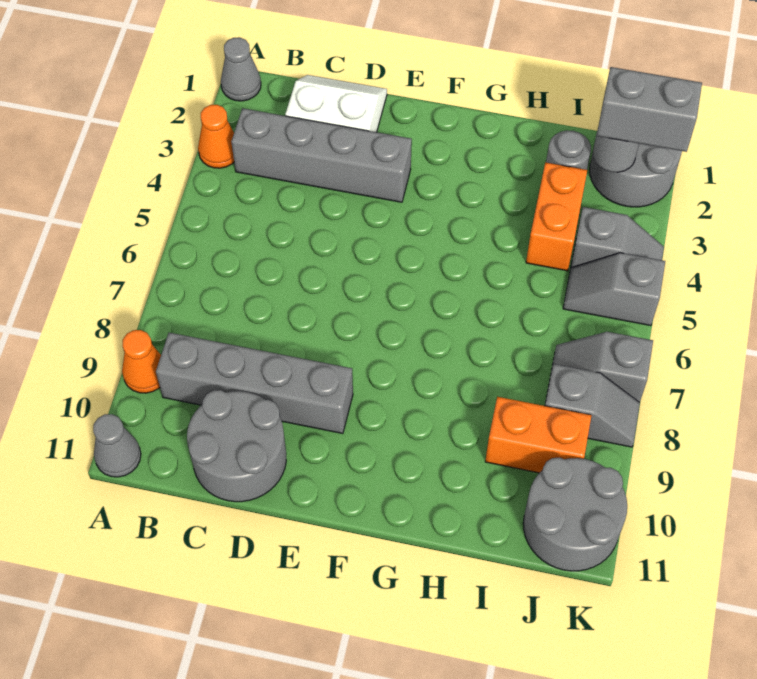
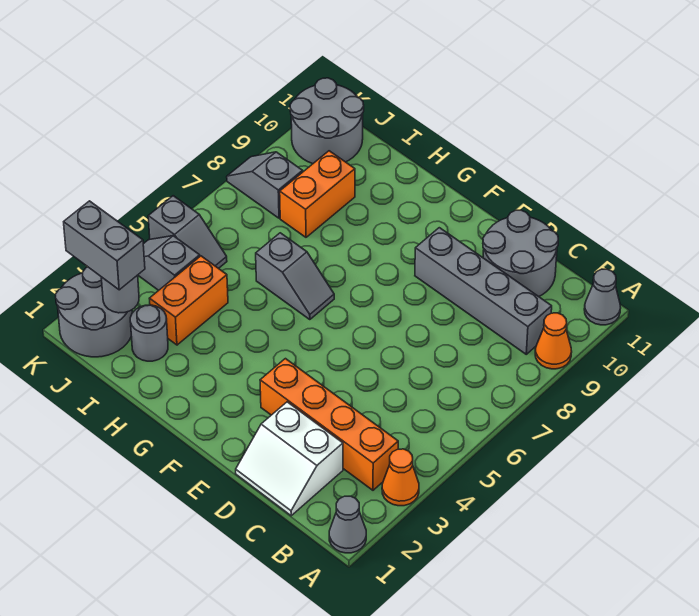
grey 1x4 brick [231,108,412,202] -> orange 1x4 brick [260,359,398,490]
orange 1x2 brick [485,397,592,473] -> orange 1x2 brick turned to [280,151,355,237]
grey 1x2 slope [550,332,653,403] -> grey 1x2 slope moved to [256,233,334,320]

